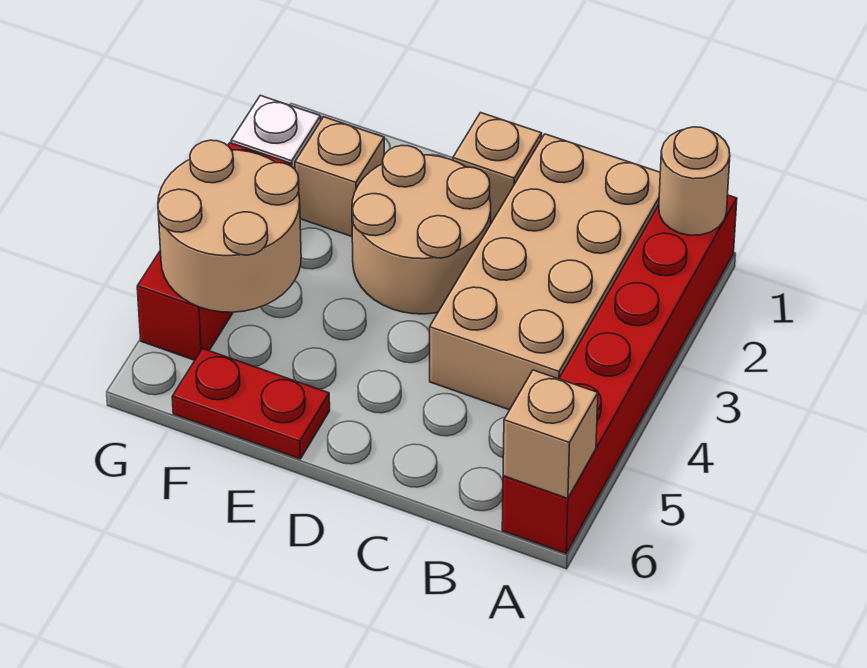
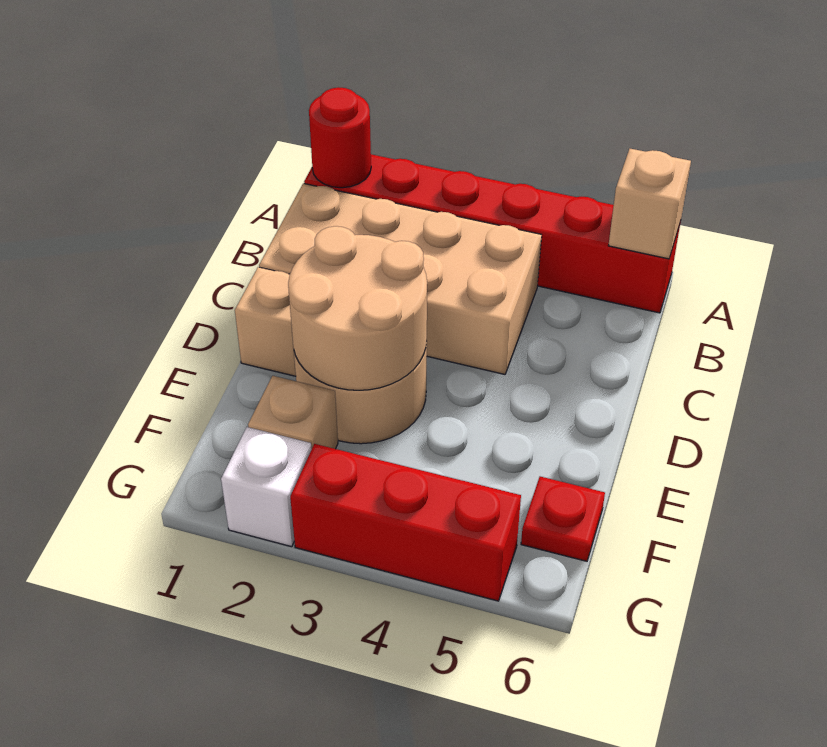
tan 1x1 round brick [659,127,730,235] -> red 1x1 round brick [309,87,371,188]
red 1x2 plate [172,349,330,459] -> red 1x1 plate [521,477,605,561]
tan 2x2 round brick [158,140,301,312] -> tan 2x2 round brick moved to [288,226,427,390]

